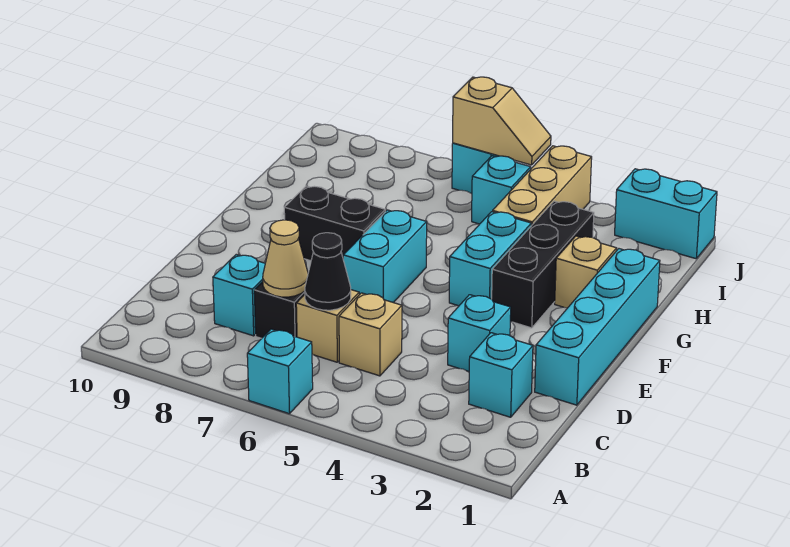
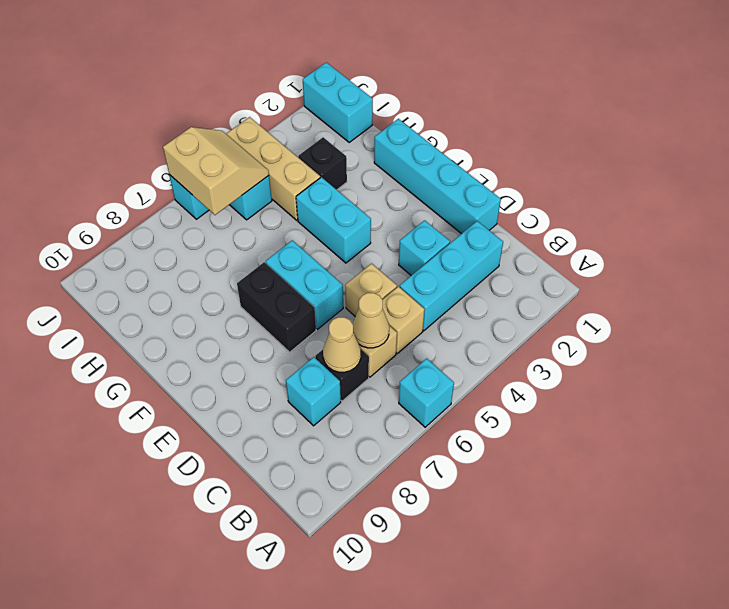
cyan 1x1 brick [469,333,533,417] -> cyan 1x3 brick [400,221,503,331]
black 1x1 cone [305,233,351,310] -> tan 1x1 cone [353,293,389,348]
black 1x3 brick [492,201,594,328] -> black 1x1 brick [298,137,347,190]
black 1x2 brick [284,186,385,261] -> black 1x2 brick turned to [237,262,316,352]
tan 1x1 brick [555,236,617,308] -> tan 1x1 brick moved to [345,264,397,316]
cyan 1x2 brick [615,169,717,259] -> cyan 1x2 brick turned to [303,62,373,142]
tan 1x2 slope [453,77,551,165] -> tan 2x2 slope [163,127,269,215]

